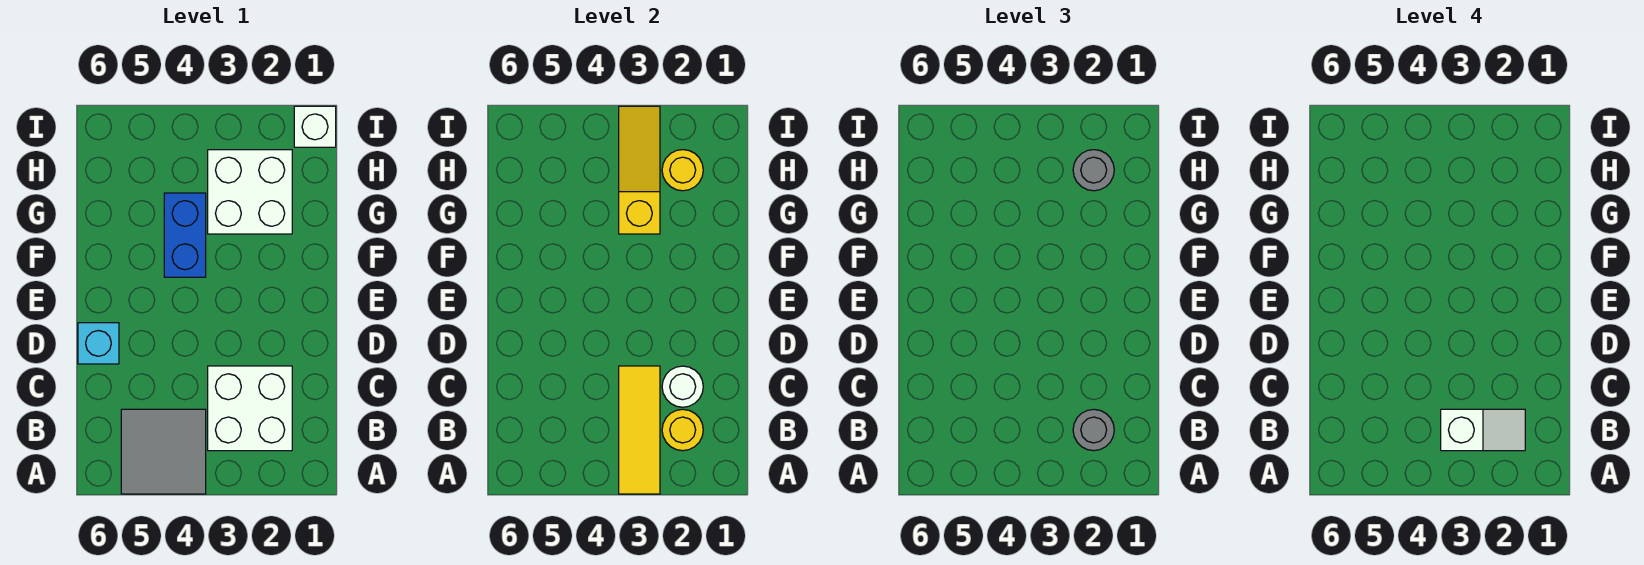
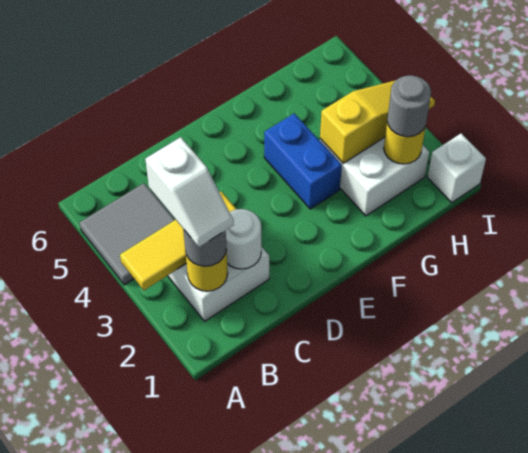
cyan 1x1 brick [78,323,119,364] -> none
blue 1x2 brick [164,193,206,277] -> blue 1x2 brick turned to [264,113,342,209]

